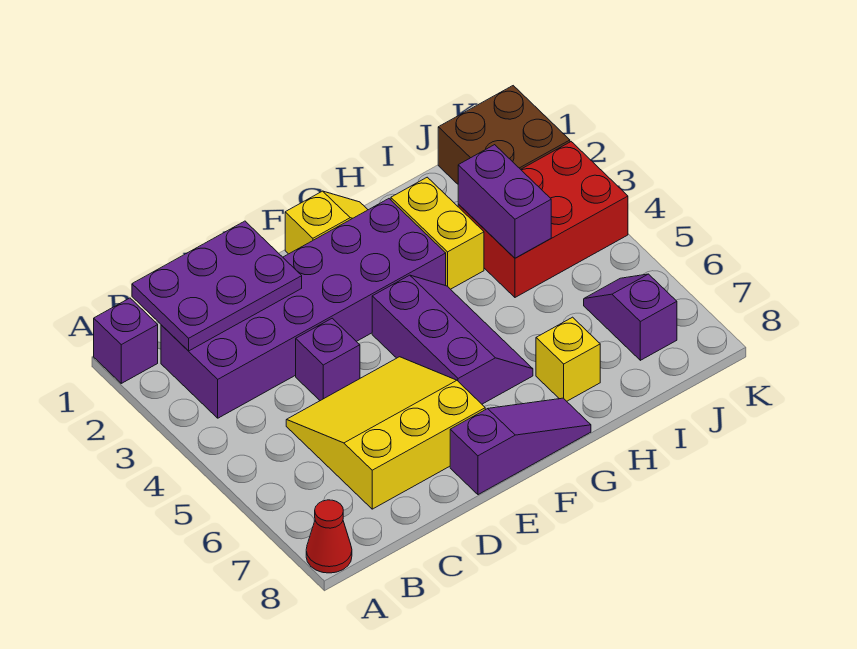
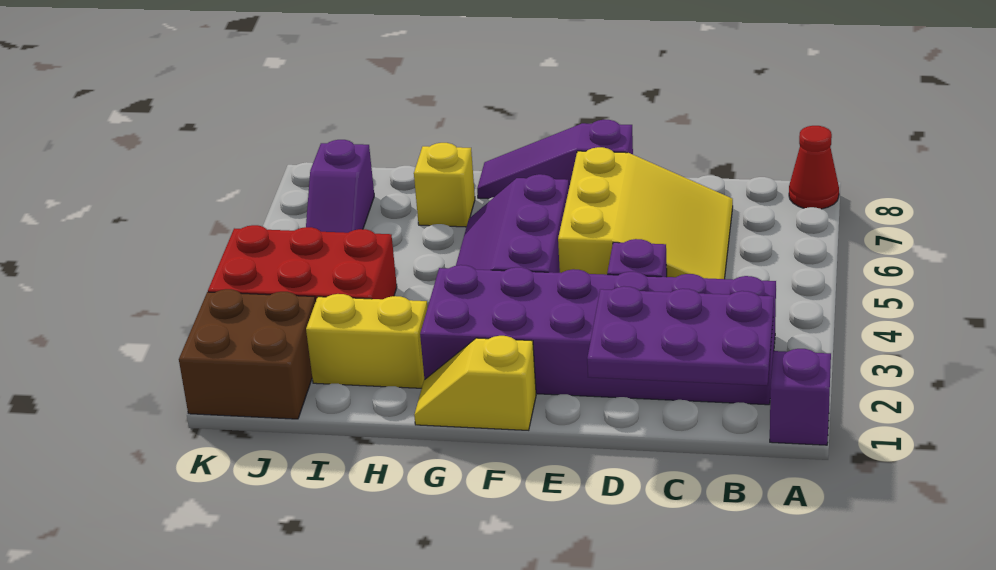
yellow 3x3 slope [286,357,485,509] -> yellow 3x3 slope turned to [558,147,733,279]
yellow 1x2 brick [391,177,484,289] -> yellow 1x2 brick turned to [306,294,427,388]
purple 1x2 brick [458,145,551,258] -> none

